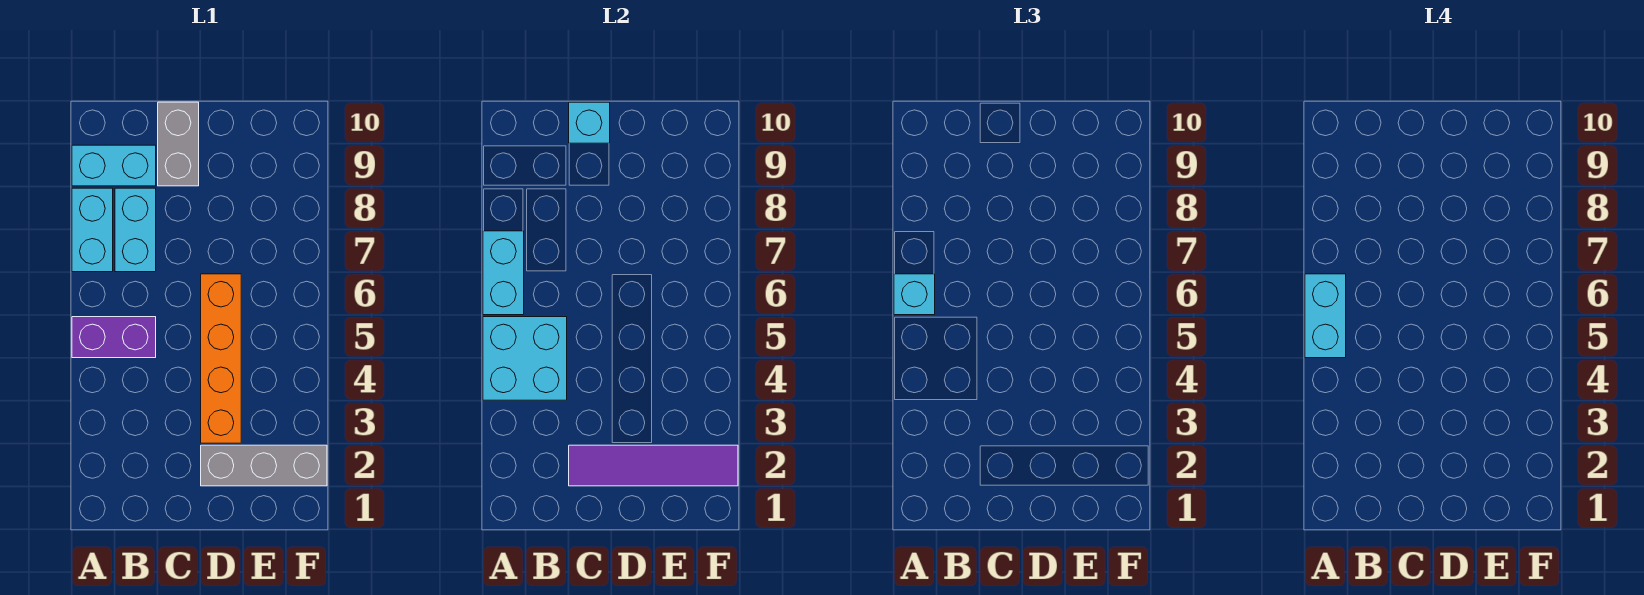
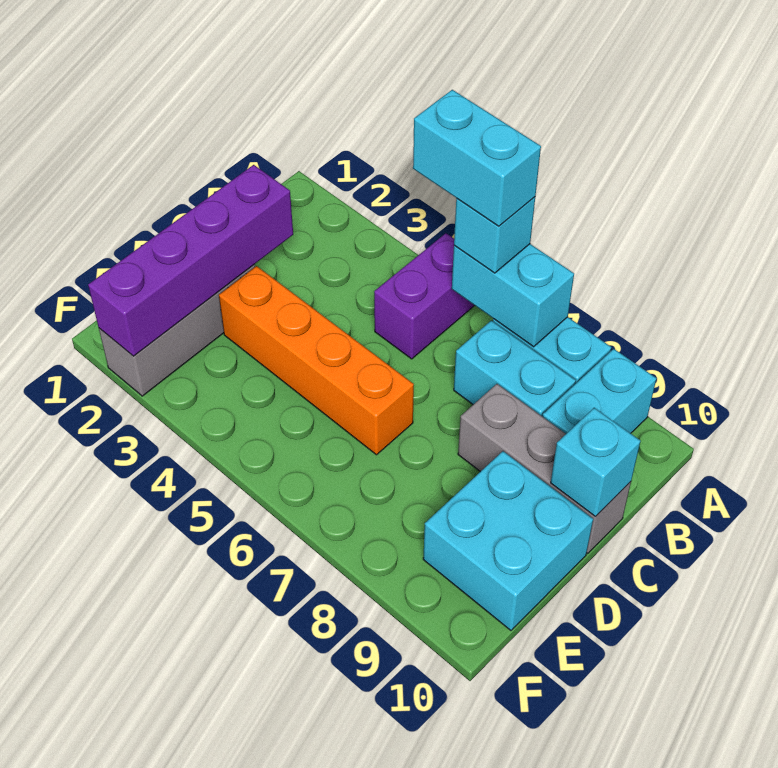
cyan 2x2 brick [483,317,567,400] -> cyan 2x2 brick moved to [423,451,593,630]
purple 1x4 tile [569,445,738,486] -> purple 1x4 brick [88,165,293,356]
grey 1x2 brick [158,102,199,186] -> grey 1x3 brick [458,384,631,554]

